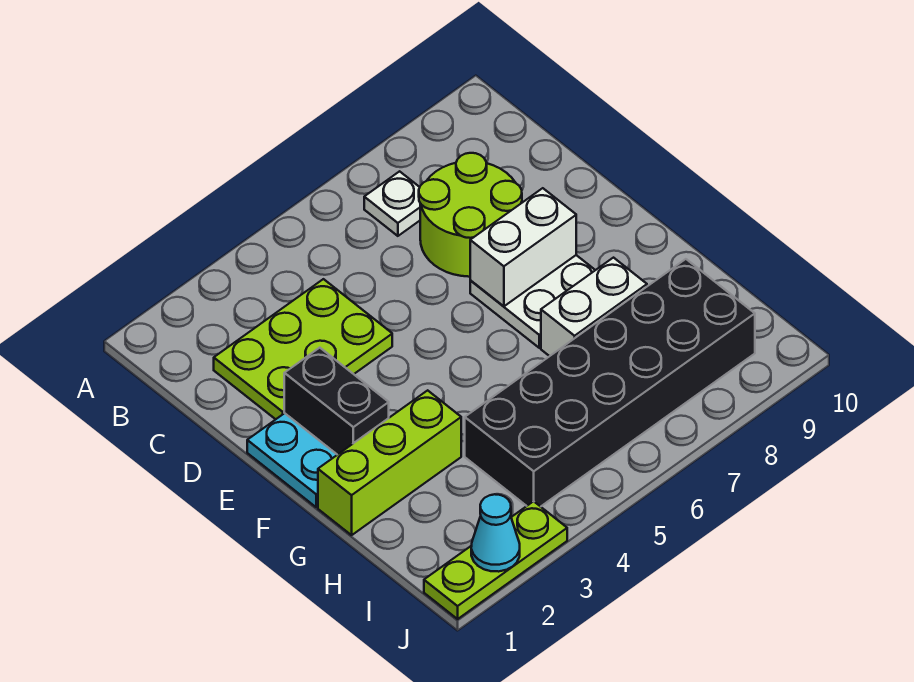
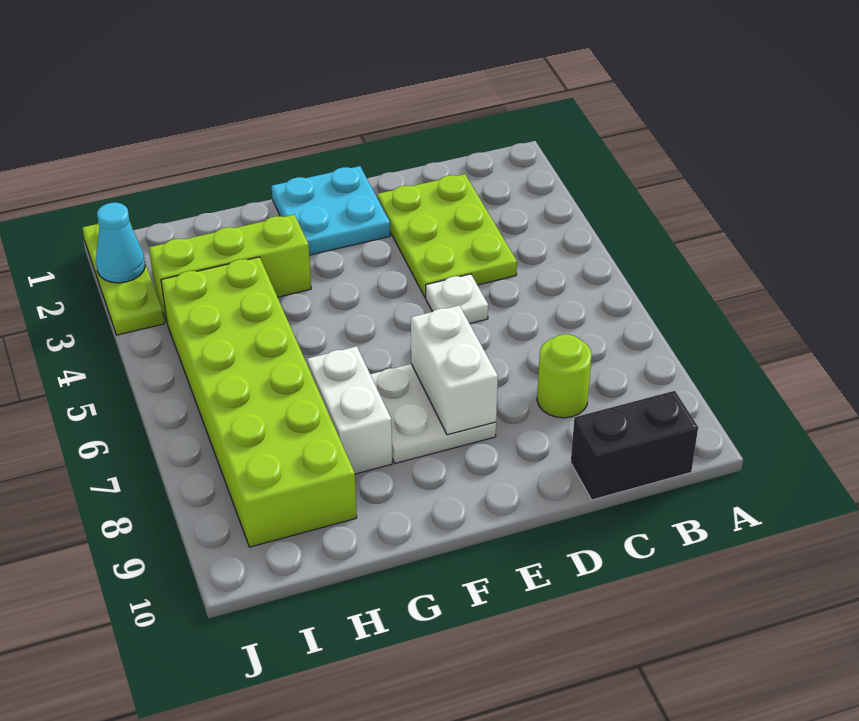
white 1x1 plate [364,171,420,236] -> white 1x1 plate moved to [426,274,488,324]
lime 2x2 round brick [419,153,522,277] -> lime 1x1 round brick [537,334,592,418]
black 1x2 brick [284,348,389,455] -> black 1x2 brick moved to [571,391,698,500]
lime 1x3 brick [318,390,461,535] -> lime 1x3 brick turned to [149,215,311,322]
black 2x6 brick [465,259,755,507] -> lime 2x6 brick [161,257,357,547]

